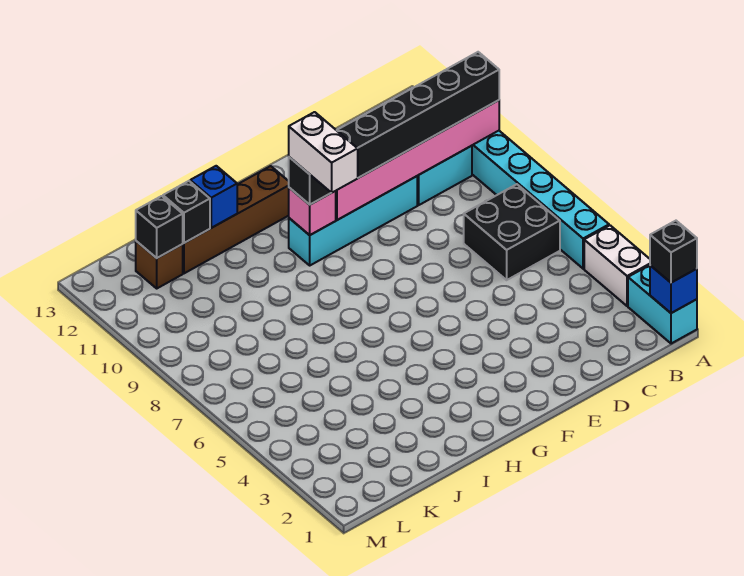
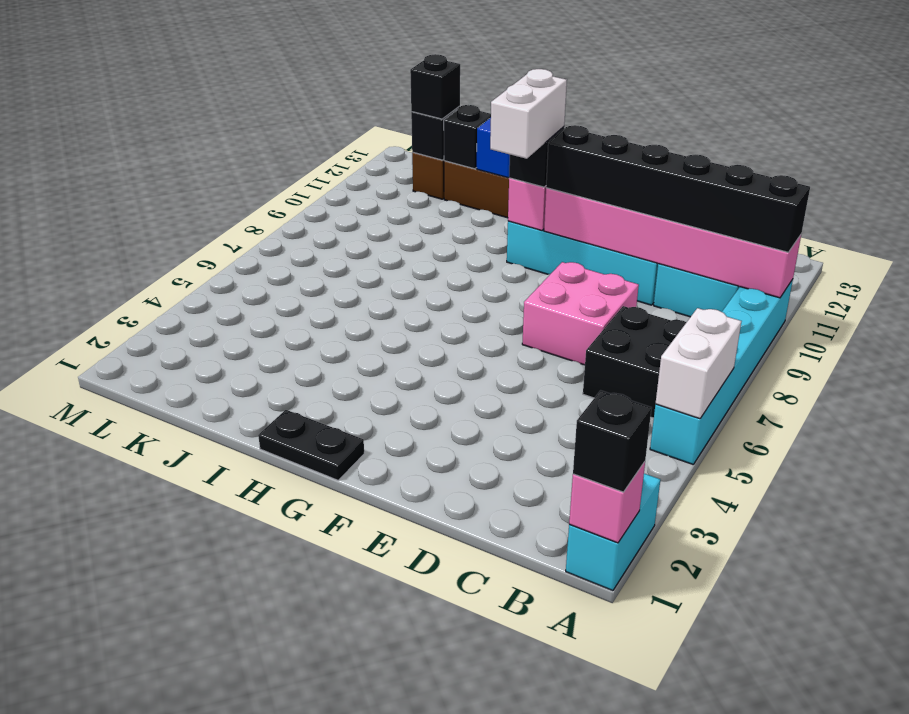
blue 1x1 brick [650,266,697,313] -> pink 1x1 brick [569,462,645,543]
white 1x2 brick [584,225,650,306] -> white 1x2 brick moved to [656,308,741,419]
none -> pink 2x2 brick [522,262,639,365]
none -> black 1x2 plate [258,410,364,480]
none -> black 1x1 brick [410,54,460,119]

